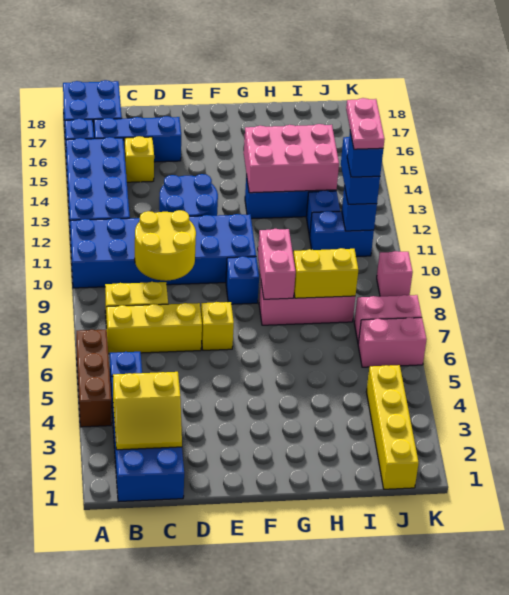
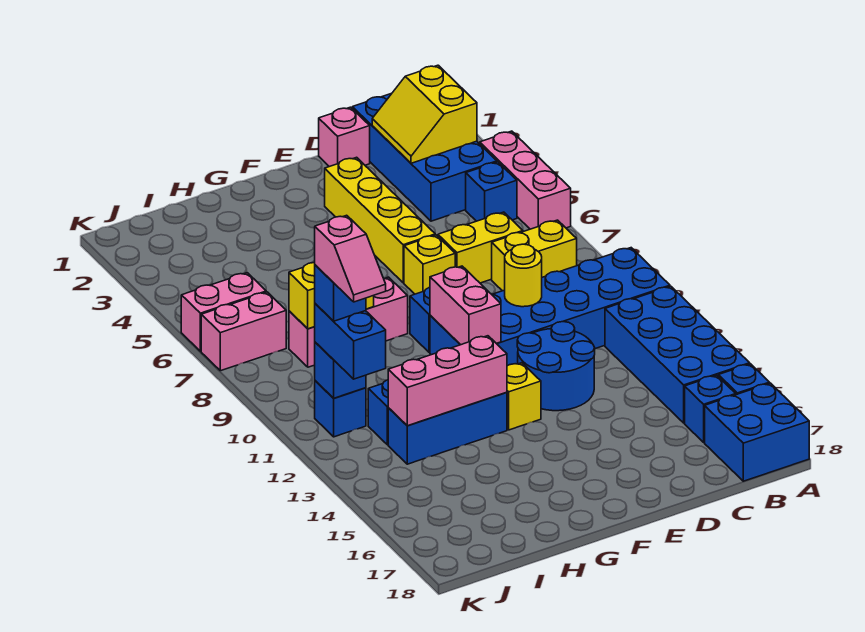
brown 1x3 brick [76,329,111,427] -> pink 1x3 brick [480,131,571,229]
yellow 2x2 slope [113,372,182,450] -> yellow 2x2 slope turned to [372,65,477,163]
yellow 1x3 brick [107,303,202,354] -> yellow 1x2 brick [438,212,523,283]
blue 1x3 brick [94,116,181,162] -> blue 1x1 brick [685,375,736,442]
yellow 2x2 round brick [135,210,196,281] -> yellow 1x1 round brick [505,244,542,307]
yellow 1x1 brick [125,136,154,182] -> yellow 1x1 brick moved to [507,363,541,430]
pink 1x2 brick [258,229,296,299] -> pink 1x2 brick moved to [430,266,501,345]
pink 2x3 brick [244,124,339,193] -> pink 1x3 brick [388,336,507,426]
blue 1x2 brick [310,211,374,257] -> blue 1x1 brick [315,381,366,437]
yellow 1x4 brick [366,365,419,489] -> yellow 1x4 brick moved to [325,157,435,283]
pink 1x2 plate [346,98,385,149] -> pink 1x2 slope [315,215,386,302]
pink 1x1 brick [377,251,413,296] -> pink 1x1 brick moved to [319,107,370,167]

